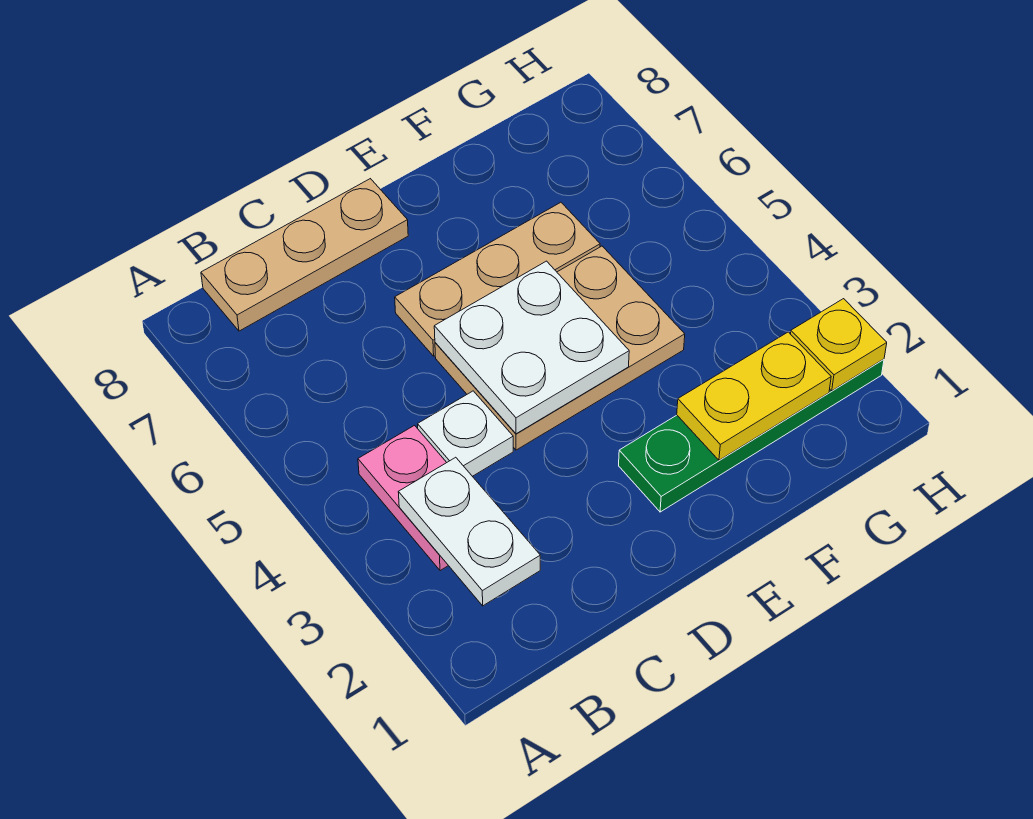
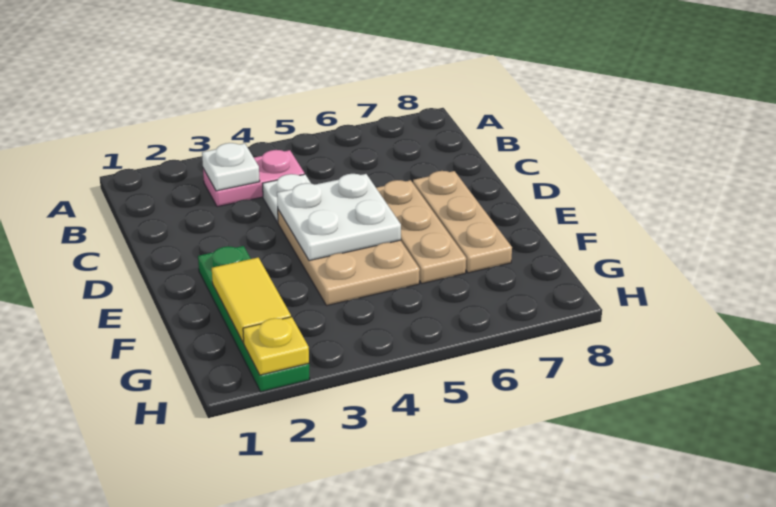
white 1x2 plate [398,457,540,606] -> white 1x1 plate [202,143,260,191]
tan 1x3 plate [201,179,408,331] -> tan 1x3 plate moved to [413,171,512,273]
yellow 1x2 plate [677,332,831,460] -> yellow 1x2 tile [212,258,291,343]

